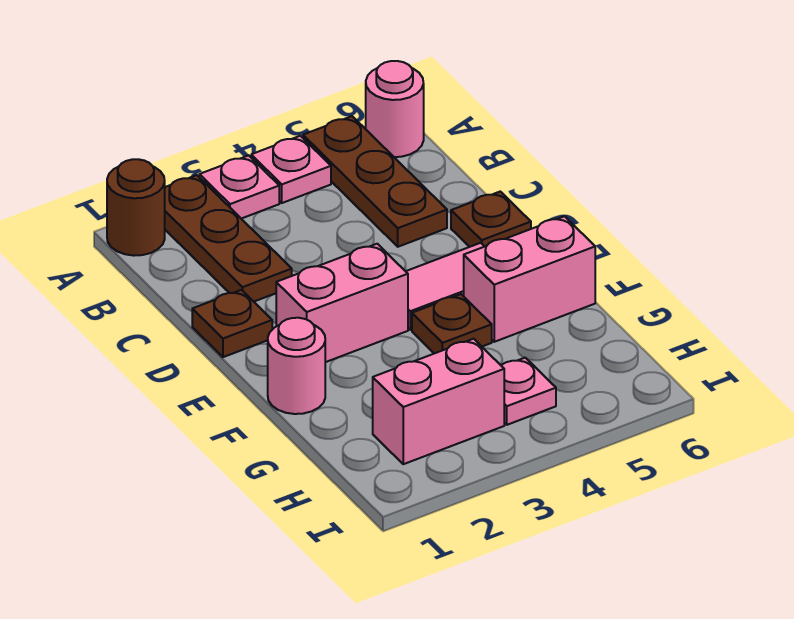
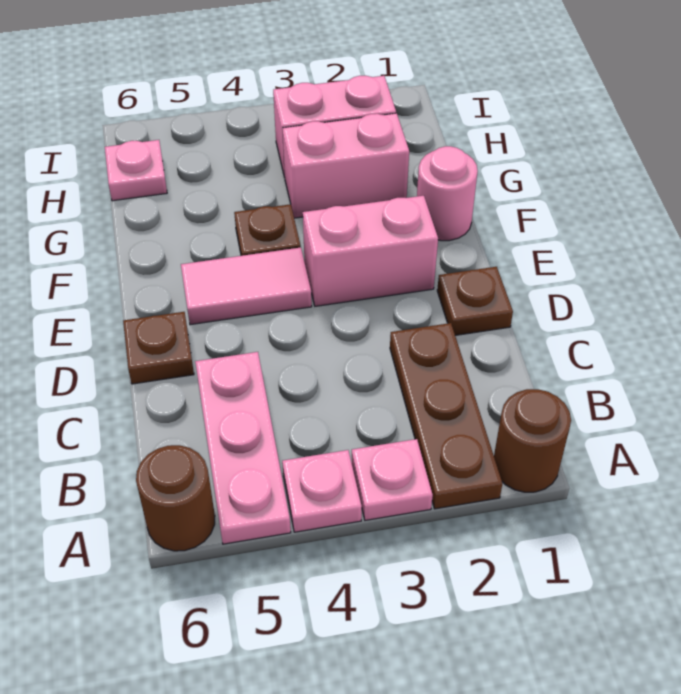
brown 1x3 plate [303,116,447,247] -> pink 1x3 plate [195,352,291,544]
pink 1x1 round brick [366,61,424,157] -> brown 1x1 round brick [136,445,215,551]
pink 1x2 brick [464,216,595,342] -> pink 1x2 brick moved to [282,113,409,218]
pink 1x1 plate [501,358,556,425] -> pink 1x1 plate moved to [105,140,167,201]

